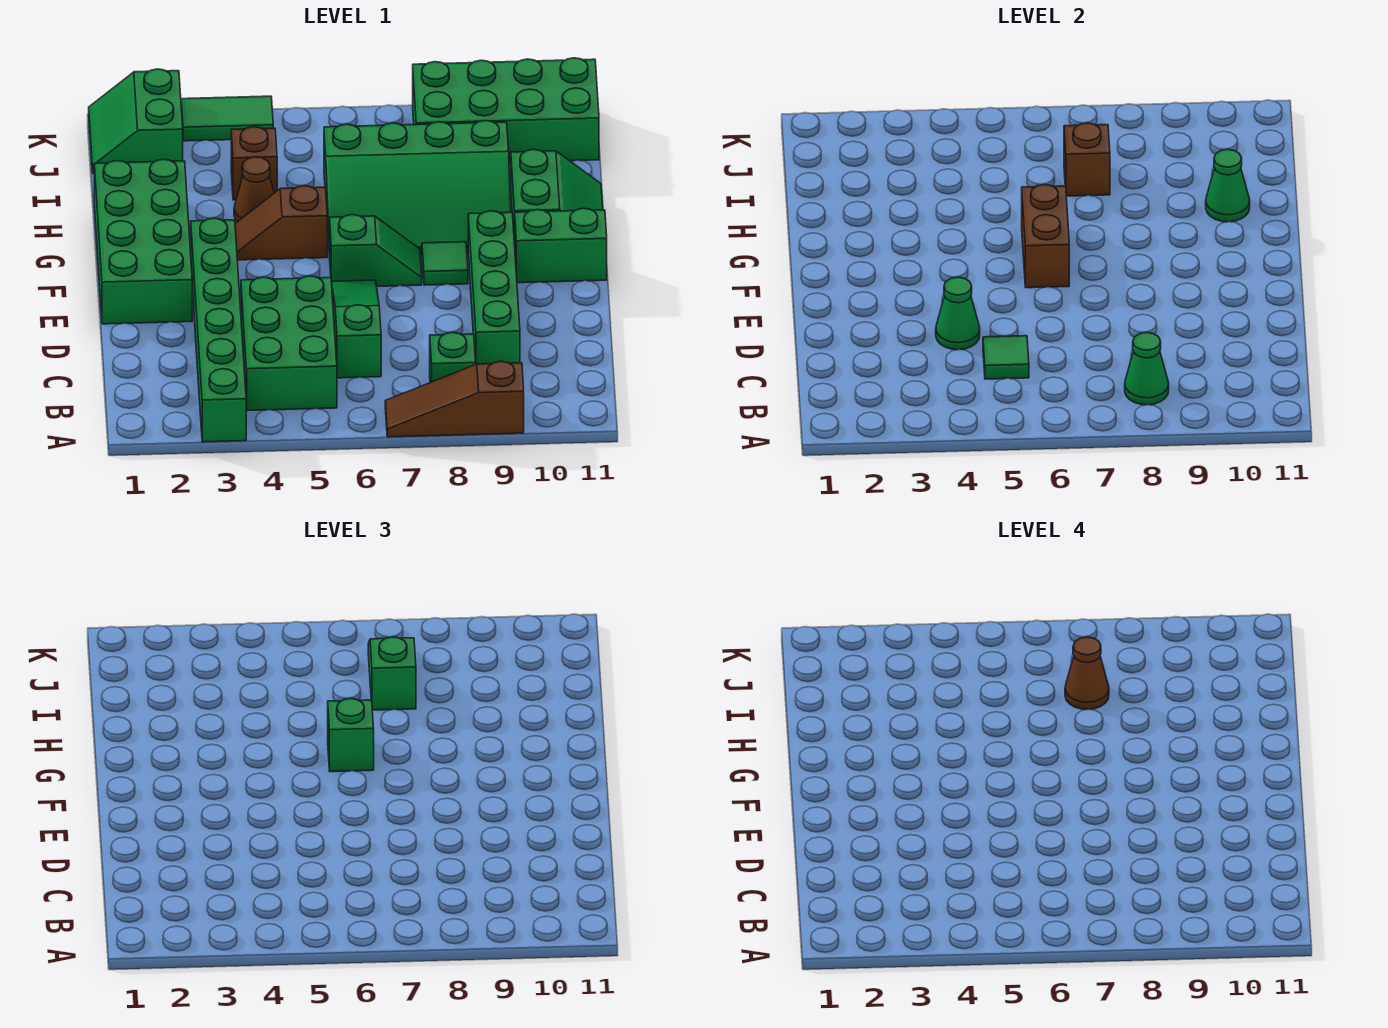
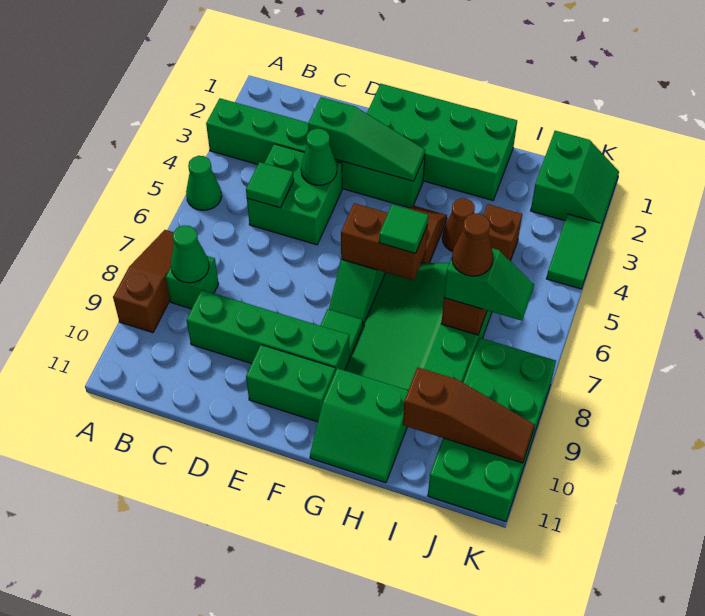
green 2x3 brick [241,276,337,411] -> green 2x2 brick [247,144,342,245]
green 1x3 slope [332,280,381,378] -> green 1x3 slope moved to [308,97,425,181]
green 1x2 brick [515,208,607,283] -> green 1x2 brick turned to [246,345,335,422]
green 1x1 brick [328,698,374,772] -> green 1x1 tile [379,204,428,253]
green 1x1 cone [1206,149,1250,222] -> green 1x1 cone moved to [186,156,222,210]
none -> brown 1x3 slope [403,367,535,463]
green 2x2 slope [89,69,183,174] -> green 2x2 slope turned to [531,131,619,227]

